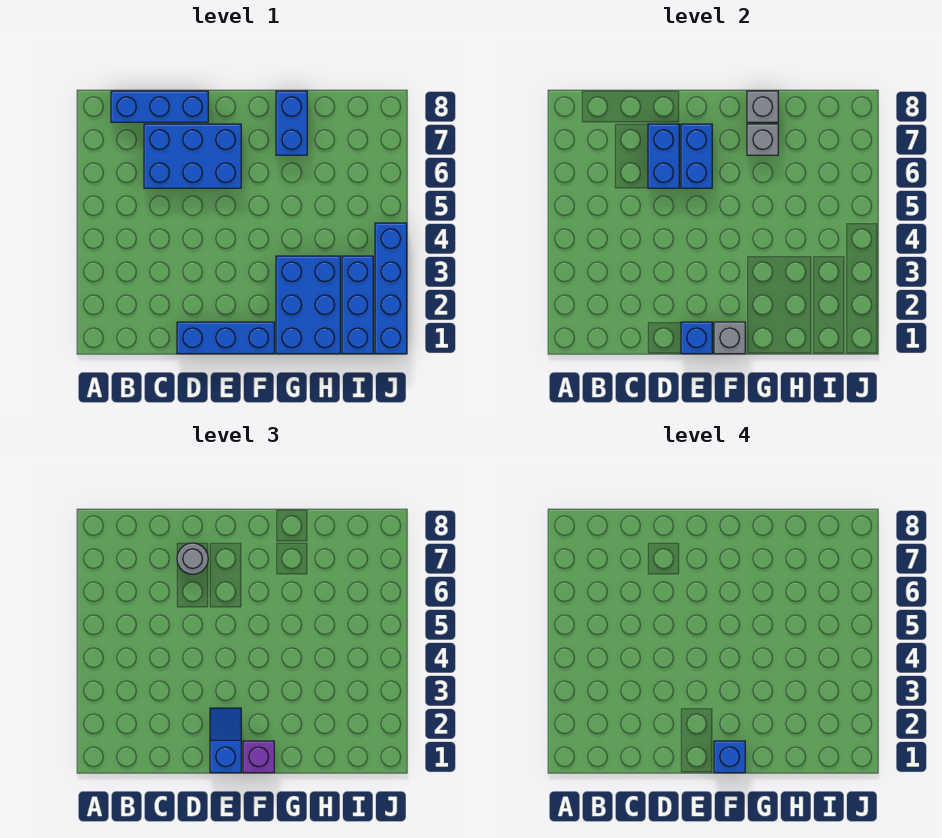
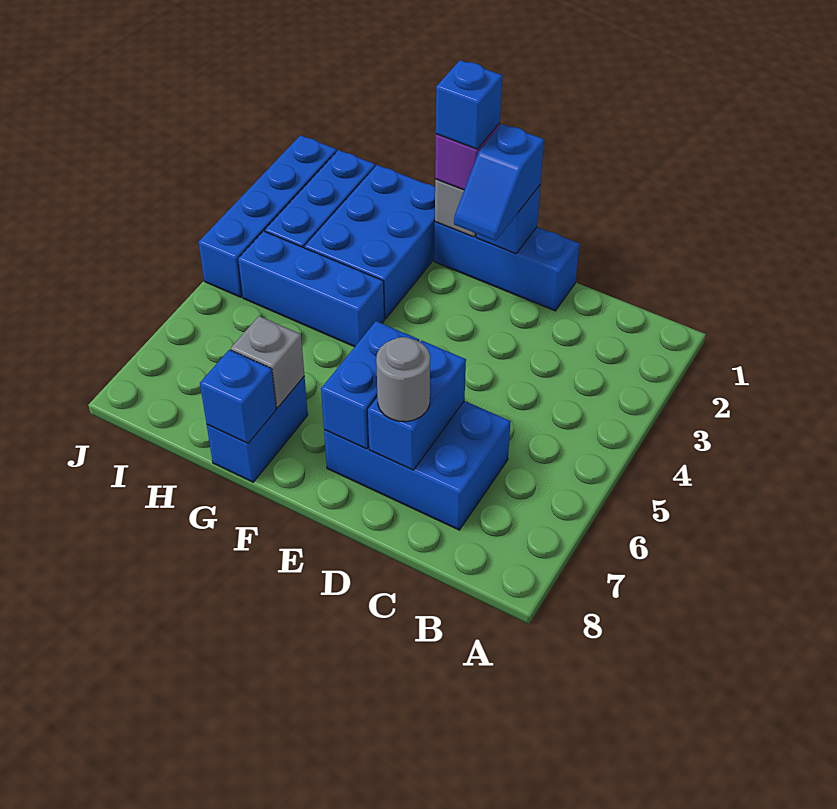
blue 1x3 brick [111,91,208,122] -> blue 1x3 brick moved to [238,231,384,347]
grey 1x1 brick [747,91,778,122] -> blue 1x1 brick [200,350,276,443]

